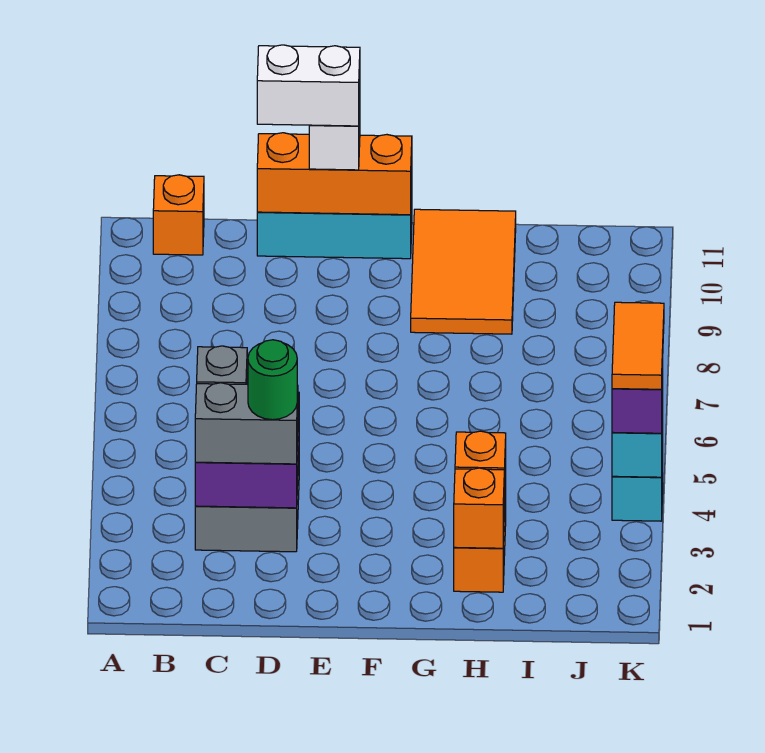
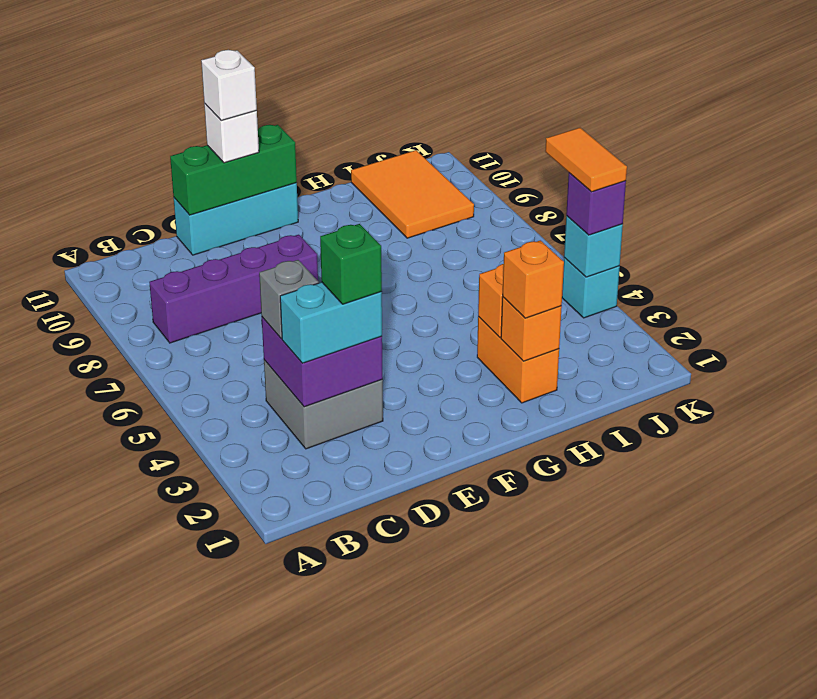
none -> purple 1x4 brick [149,235,318,343]
orange 1x1 brick [153,175,204,255] -> orange 1x1 brick moved to [503,240,564,318]
grey 1x2 brick [195,383,298,464] -> cyan 1x2 brick [280,282,382,363]
green 1x1 round brick [248,340,297,420] -> green 1x1 brick [320,224,382,304]
orange 1x3 brick [257,133,412,215] -> green 1x3 brick [170,125,297,215]
white 1x2 brick [257,45,360,126] -> white 1x1 brick [201,50,257,120]
orange 2x3 tile [411,209,516,334] -> orange 2x3 tile moved to [351,150,474,238]

